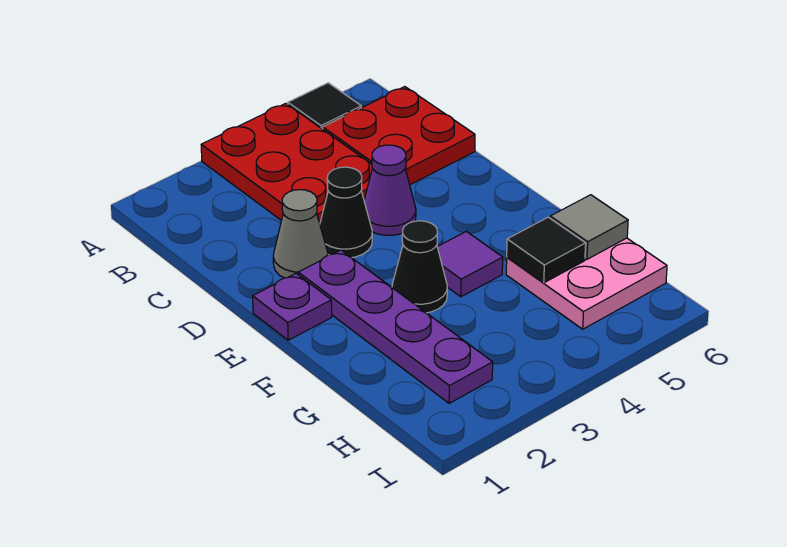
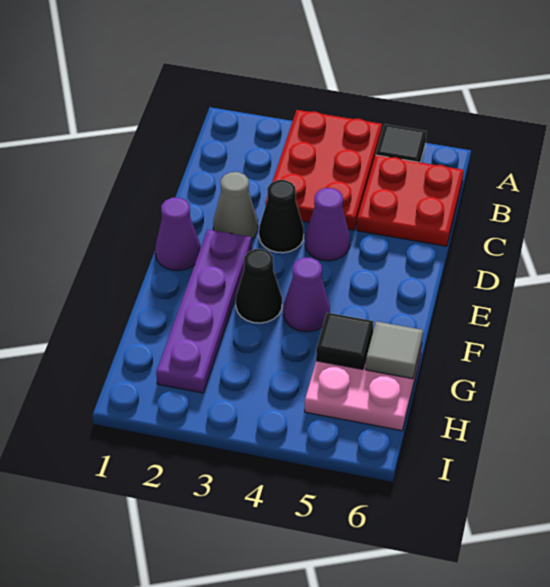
purple 1x1 plate [253,274,332,340] -> purple 1x1 cone [155,198,201,271]
purple 1x1 tile [437,231,503,297] -> purple 1x1 cone [283,258,330,332]

